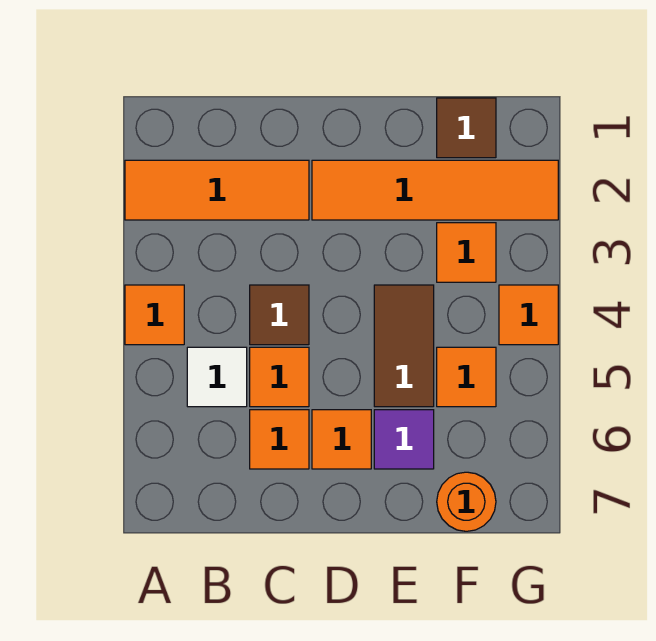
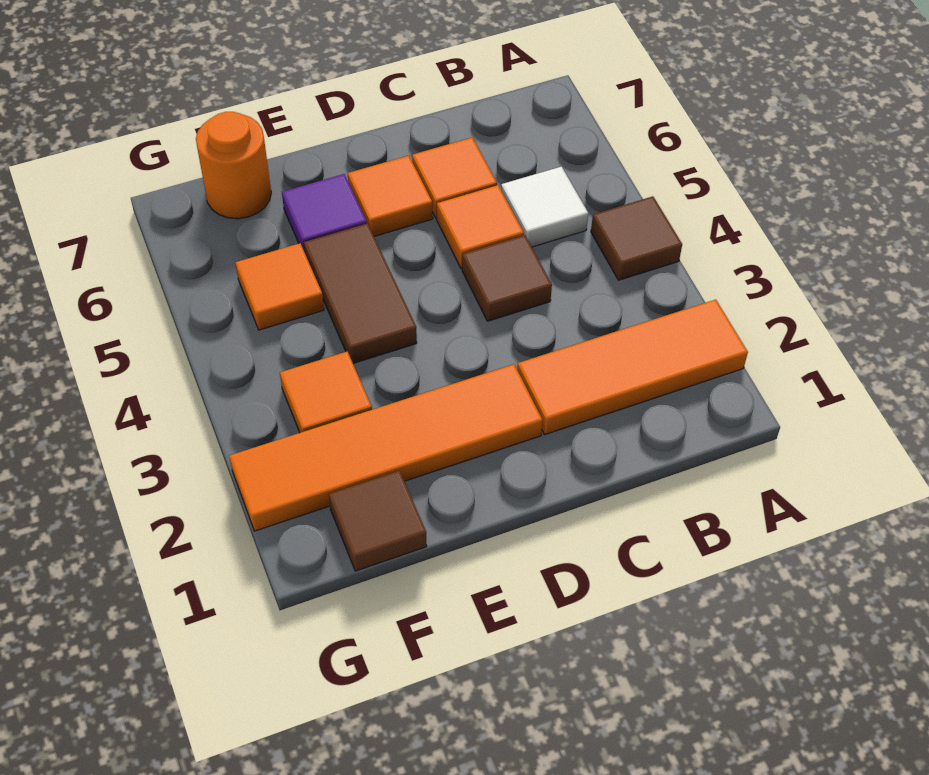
orange 1x1 tile [125,285,184,345] -> brown 1x1 tile [591,196,682,280]
orange 1x1 tile [499,285,558,345] -> none

